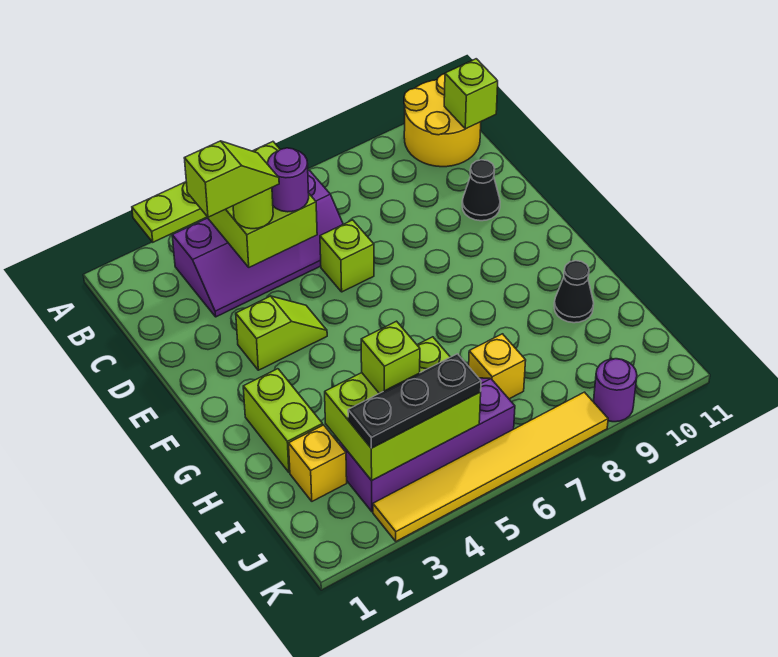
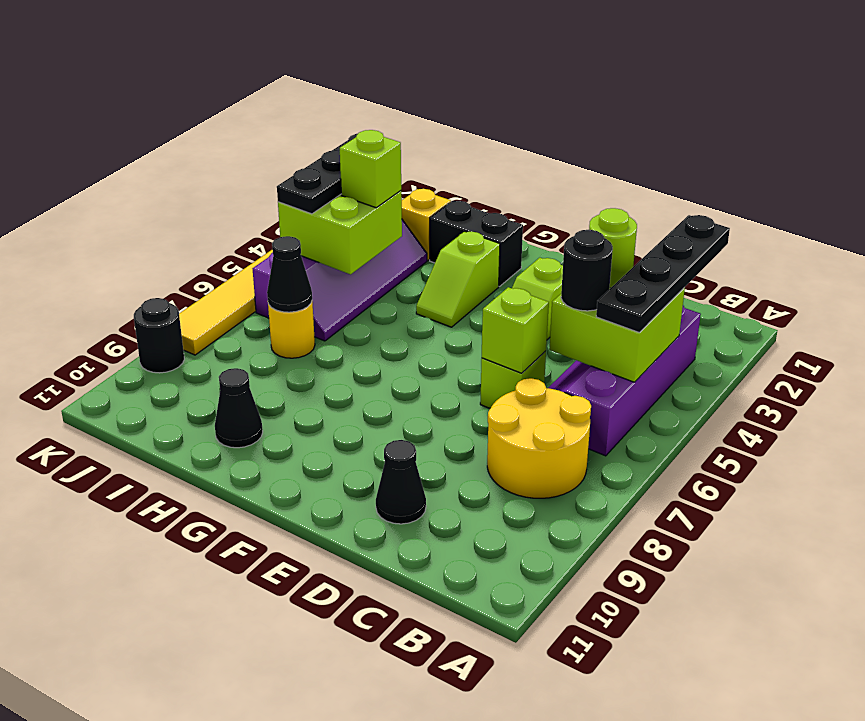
yellow 2x2 round brick [404,74,481,167] -> yellow 2x2 round brick moved to [487,378,591,498]
lime 1x4 plate [132,142,280,242] -> black 1x4 plate [596,215,730,333]
lime 1x1 brick [444,59,498,129] -> lime 1x1 brick moved to [482,287,549,373]
lime 1x2 slope [184,141,279,217] -> lime 1x2 slope moved to [416,231,500,327]
purple 1x1 round brick [268,148,309,212] -> black 1x1 round brick [561,230,613,311]
lime 1x2 brick [243,369,323,472] -> black 1x2 brick [430,201,523,286]
lime 2x3 brick [325,337,481,480] -> lime 2x2 brick [278,191,402,274]
yellow 1x1 brick [469,334,526,399] -> yellow 1x1 round brick [268,302,315,358]
none -> black 1x1 cone [267,236,312,312]
purple 1x1 round brick [594,359,637,422] -> black 1x1 round brick [134,298,184,373]

